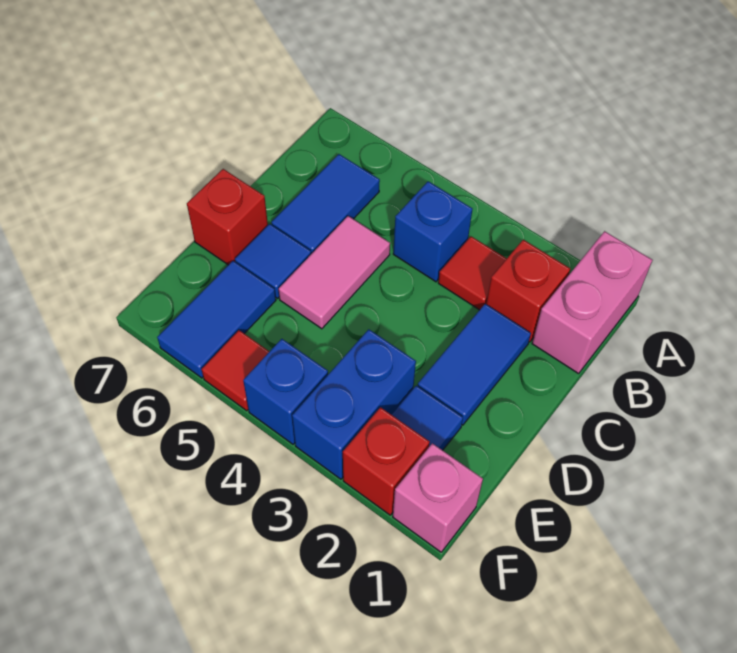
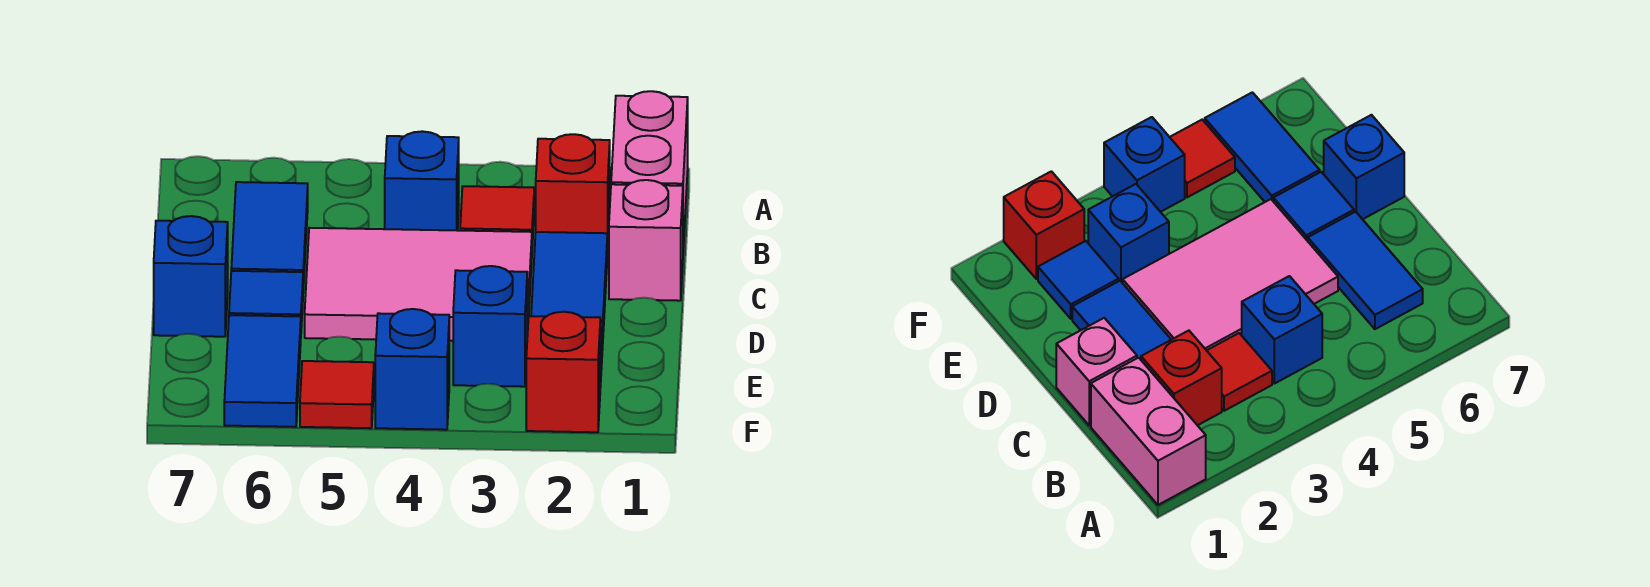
pink 1x2 tile [279,216,390,329] -> pink 2x3 tile [305,228,532,341]
red 1x1 brick [187,169,268,265] -> blue 1x1 brick [154,216,228,337]
blue 1x2 brick [292,329,416,479] -> blue 1x1 brick [453,266,527,387]
pink 1x1 brick [393,443,483,552] -> pink 1x1 brick moved to [609,180,683,301]

